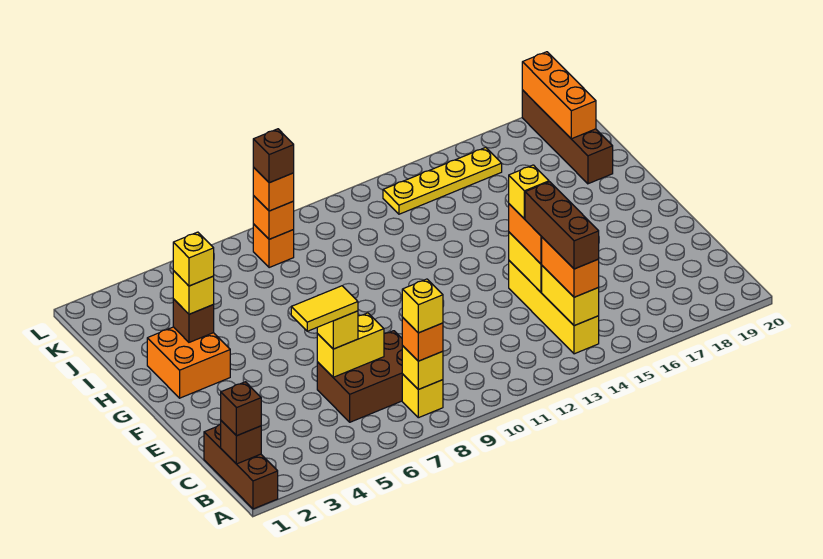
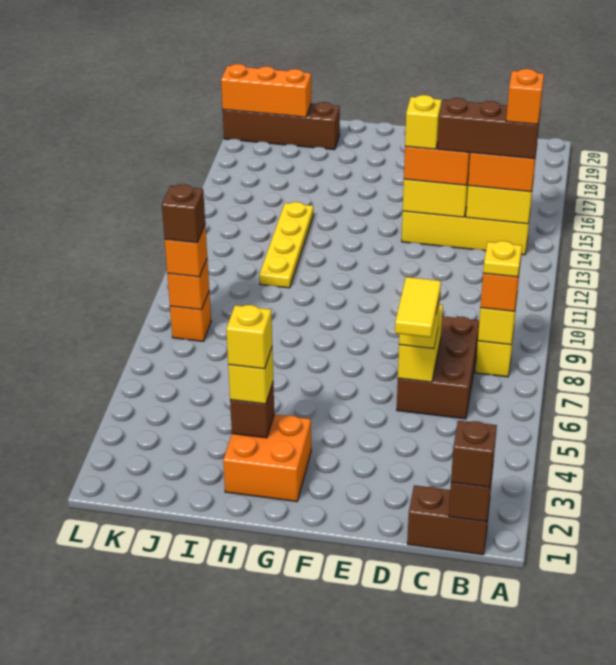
brown 1x3 brick [204,424,278,509] -> brown 1x2 brick [407,485,490,555]
yellow 1x1 brick [402,279,443,333] -> yellow 1x1 plate [483,241,522,277]
none -> orange 1x1 brick [506,69,544,125]
yellow 1x4 plate [383,147,502,214] -> yellow 1x4 plate moved to [259,202,313,288]

